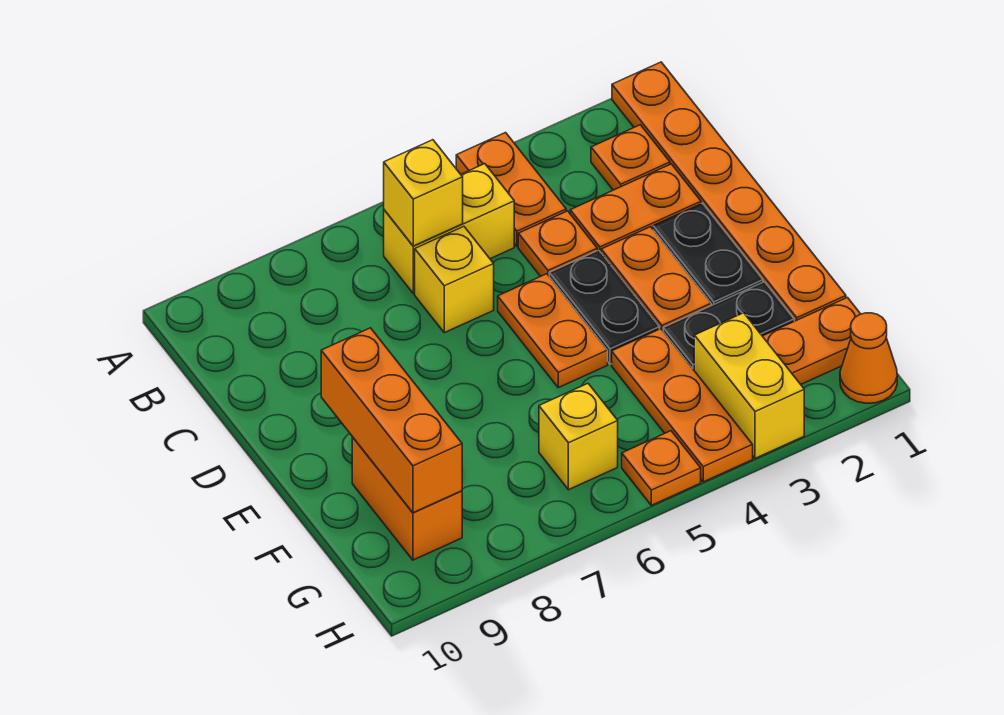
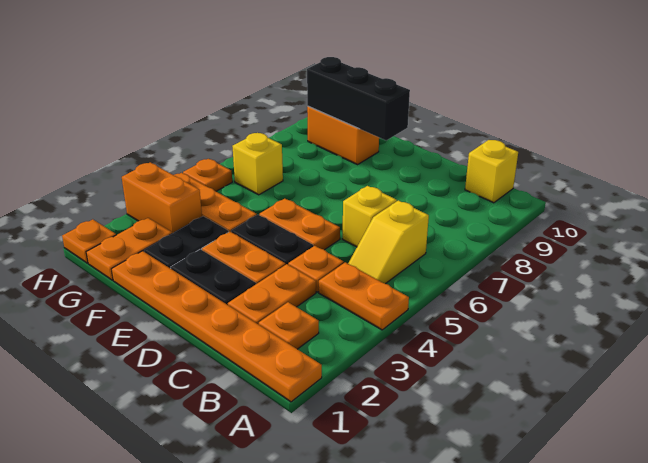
yellow 1x2 brick [384,164,514,293] -> yellow 1x2 slope [348,200,429,284]
yellow 1x1 brick [384,140,463,246] -> yellow 1x1 brick moved to [465,140,518,203]
orange 1x3 brick [321,328,462,513] -> black 1x3 brick [307,57,410,140]
yellow 1x2 brick [694,313,804,458] -> orange 1x2 brick [122,162,202,233]
orange 1x1 cone [840,313,897,403] -> orange 1x1 plate [62,219,116,263]

